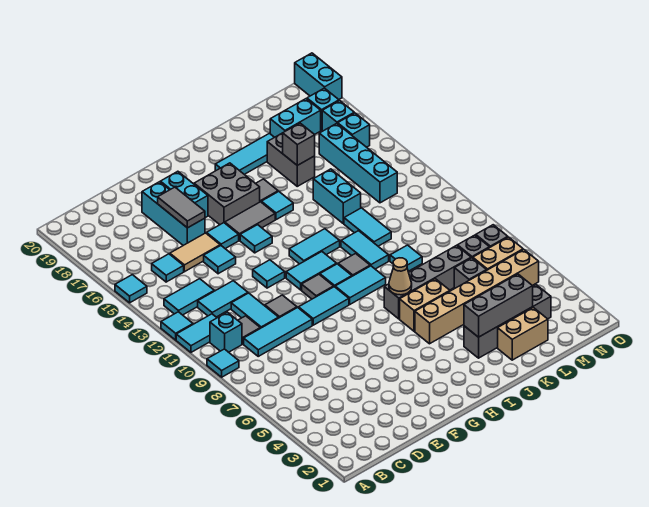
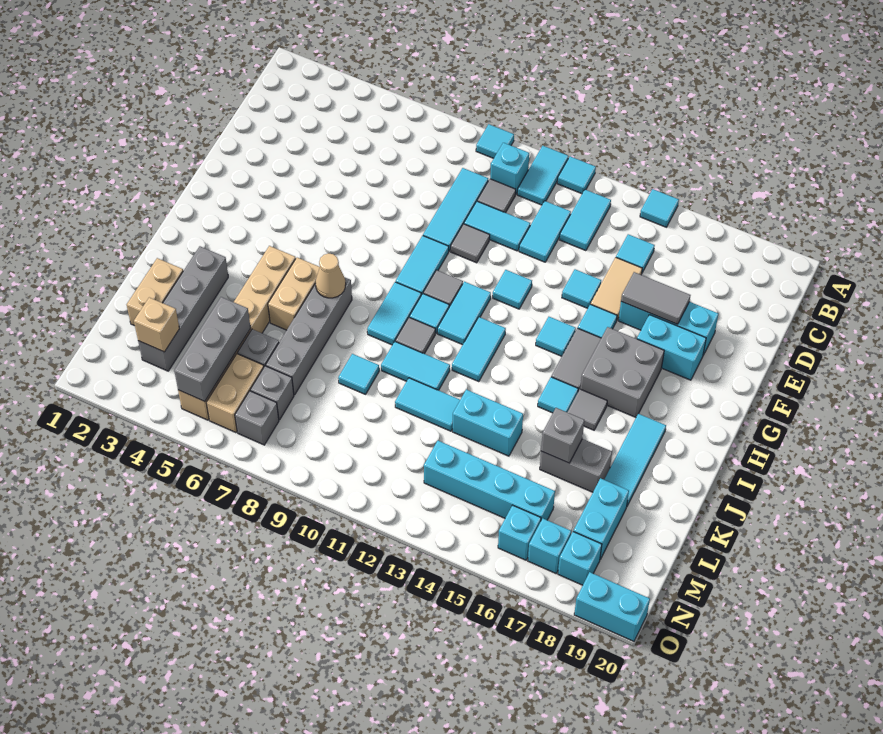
grey 1x3 brick [464,274,533,337] -> grey 1x3 brick moved to [174,297,251,401]
none -> tan 1x1 brick [134,297,179,352]

